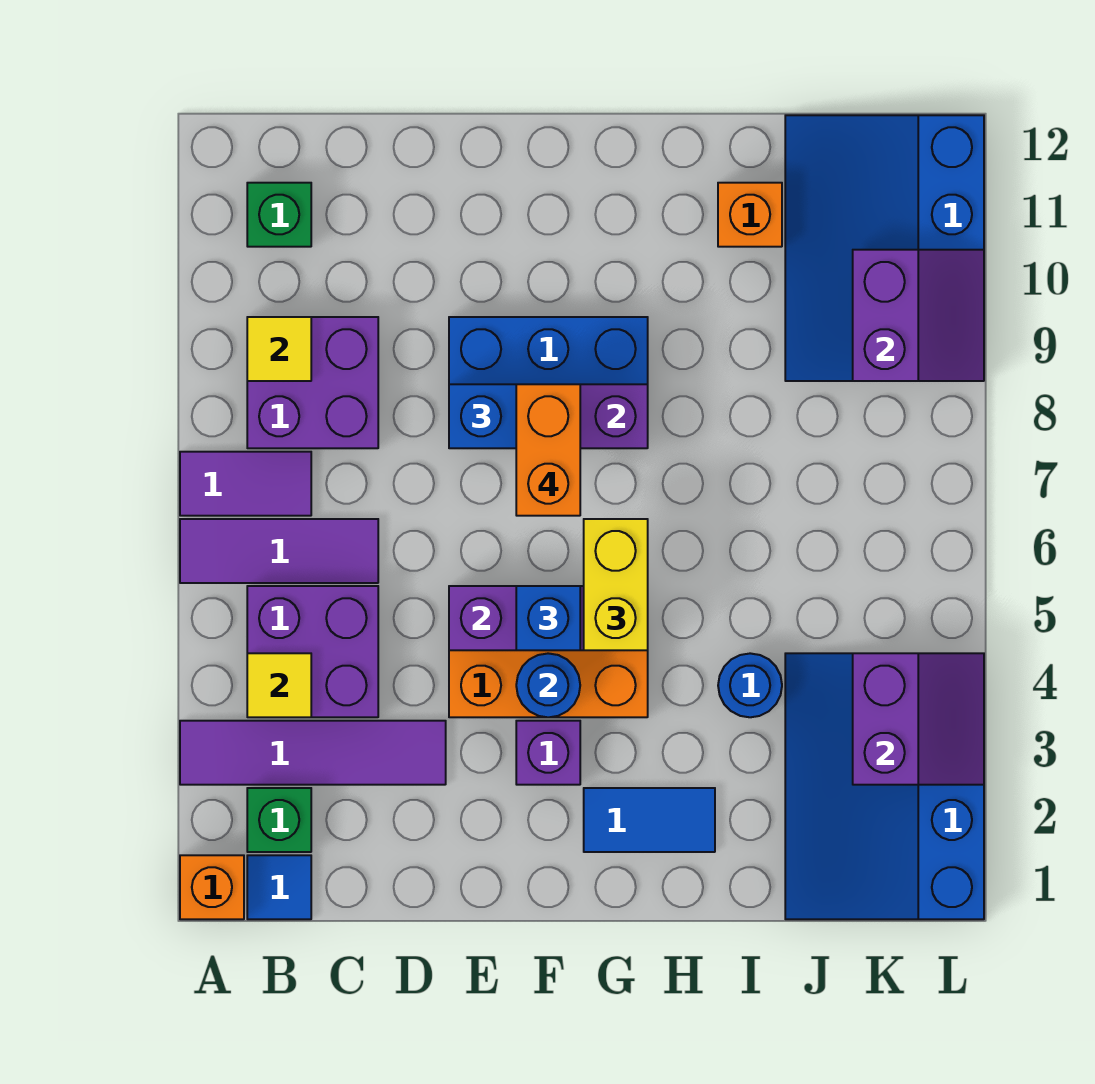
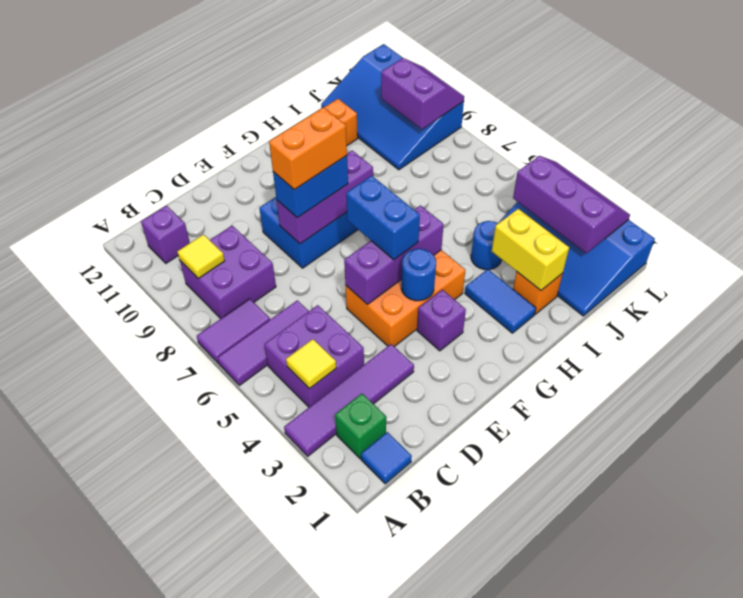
orange 1x1 brick [180,855,244,919] -> orange 1x1 brick moved to [513,272,563,314]
green 1x1 brick [247,183,311,247] -> purple 1x1 brick [141,206,190,263]
blue 1x1 brick [516,586,580,650] -> blue 1x2 brick [346,176,420,260]
orange 1x2 brick [516,384,580,516] -> orange 1x2 brick turned to [269,107,347,190]
blue 1x2 tile [584,788,715,852] -> blue 1x2 tile turned to [465,269,536,333]
yellow 1x2 brick [584,519,648,650] -> yellow 1x2 brick moved to [492,209,569,290]
purple 2x2 slope [853,653,984,785] -> purple 2x3 slope [513,156,630,253]

